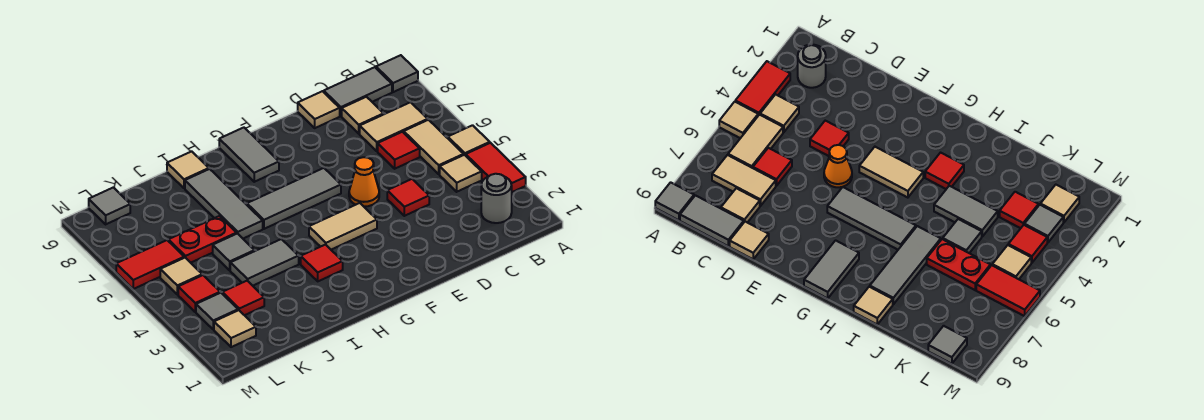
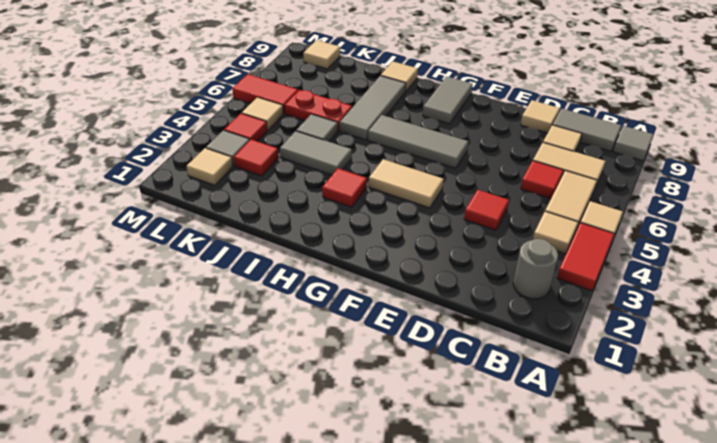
orange 1x1 cone [349,157,379,207] -> none
grey 1x1 tile [89,187,130,224] -> tan 1x1 tile [303,40,340,69]

